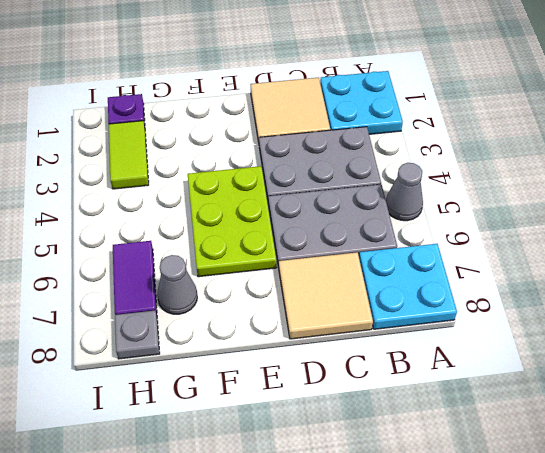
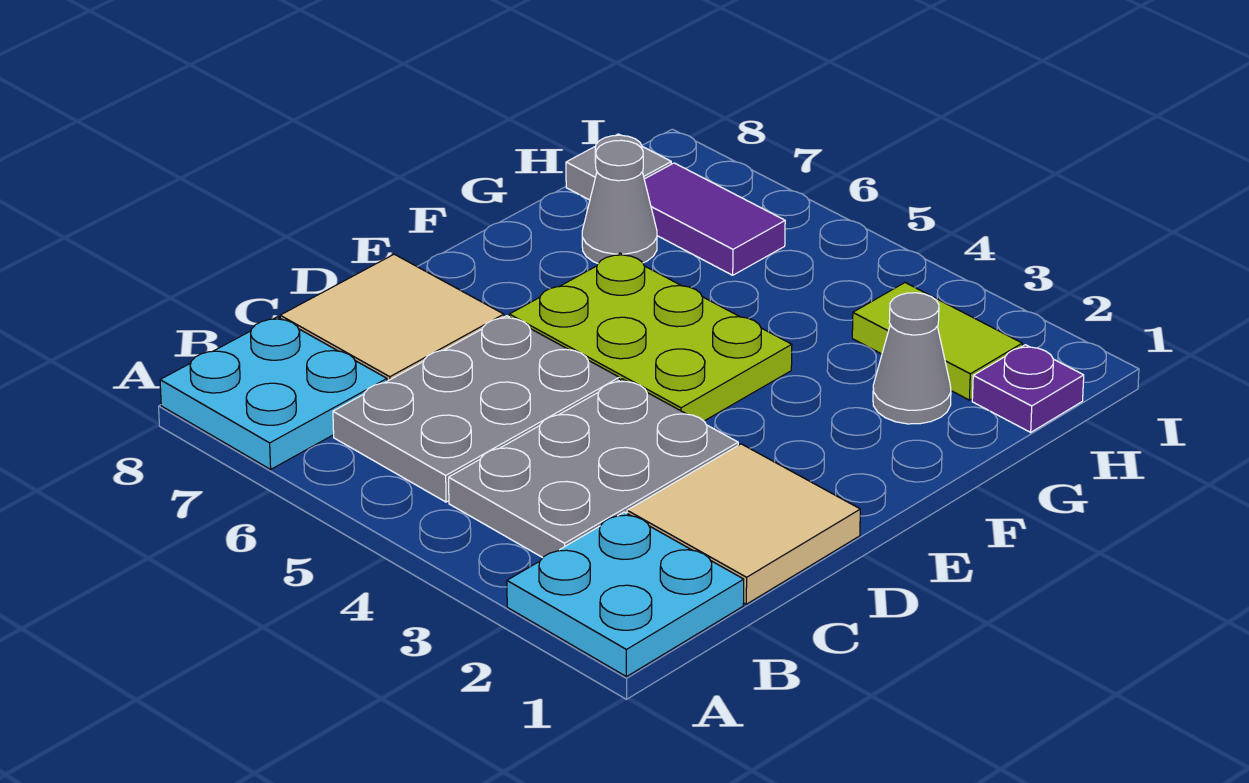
grey 1x1 cone [386,163,423,221] -> grey 1x1 cone moved to [873,293,951,424]

